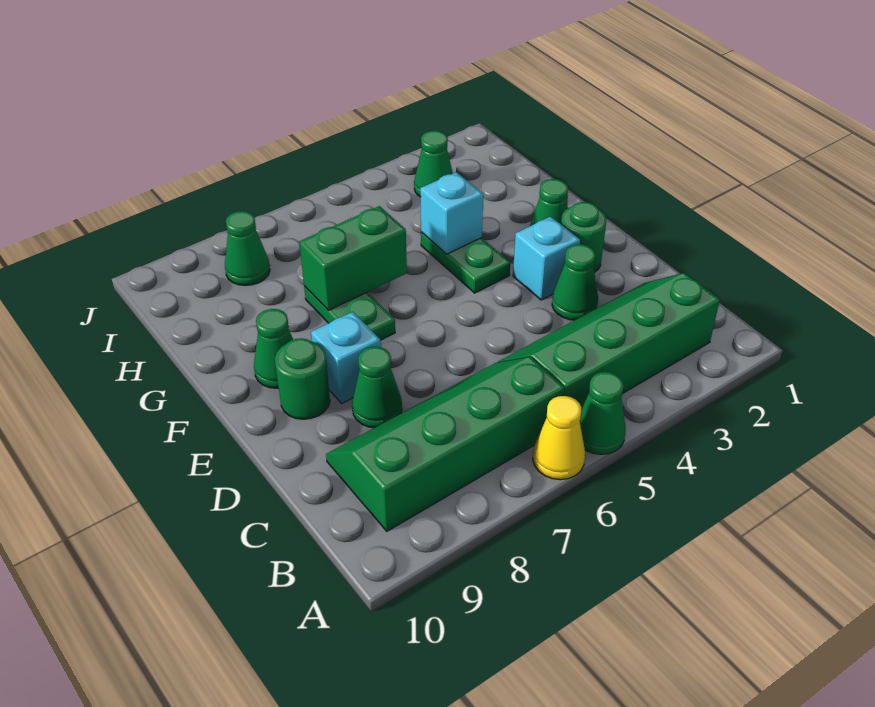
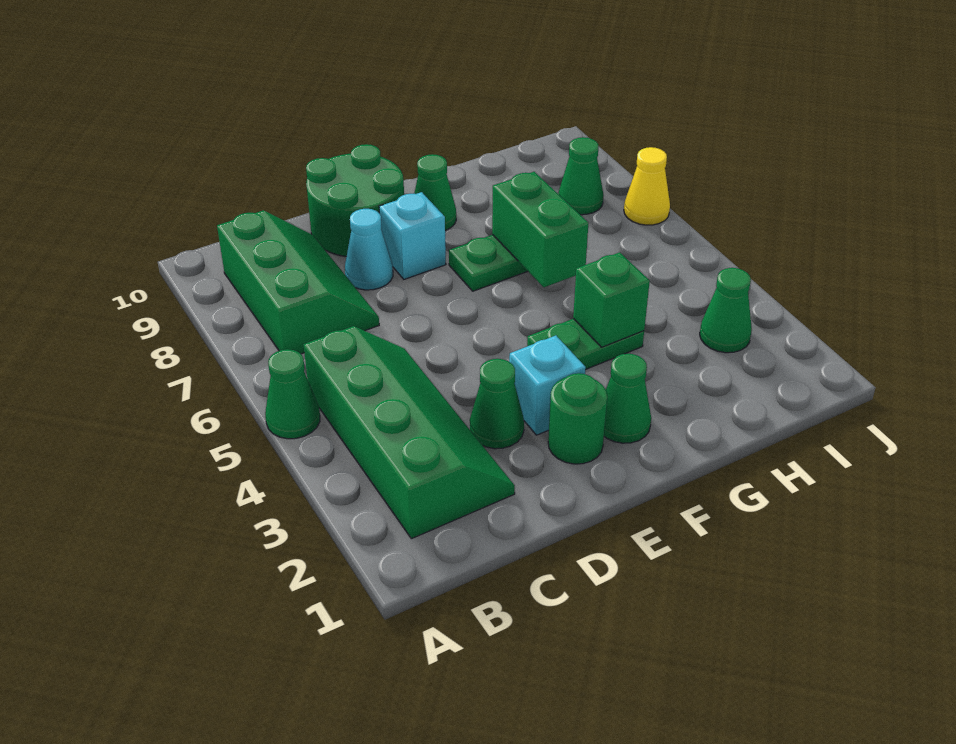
yellow 1x1 cone [533,396,585,480] -> yellow 1x1 cone moved to [624,147,670,225]
green 2x4 slope [326,357,565,531] -> green 2x3 slope [217,210,379,354]
green 1x1 cone [352,347,402,428] -> cyan 1x1 cone [345,209,393,290]
green 1x1 round brick [275,338,330,419] -> green 2x2 round brick [306,144,404,256]
cyan 1x1 brick [420,172,483,254] -> green 1x1 brick [573,252,650,347]

